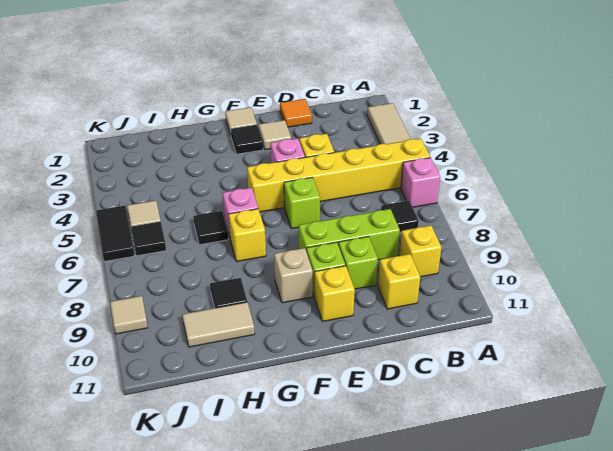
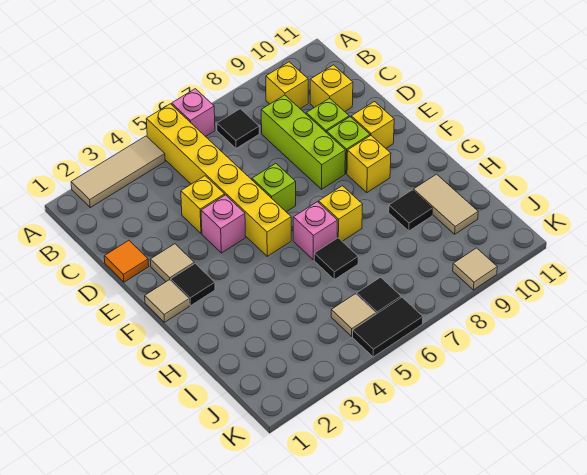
tan 1x1 brick [274,248,313,303] -> yellow 1x1 brick [347,136,391,192]

